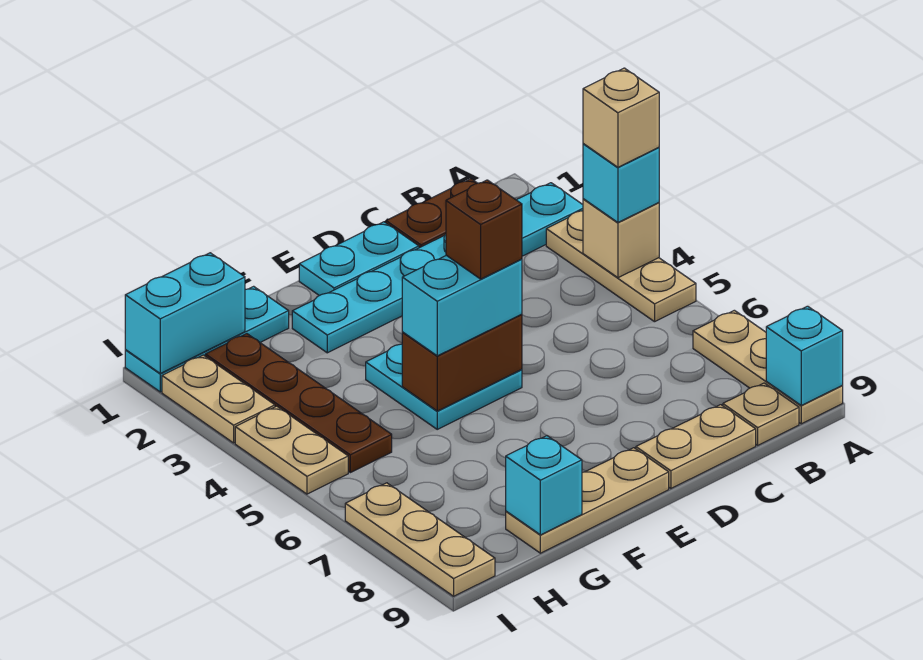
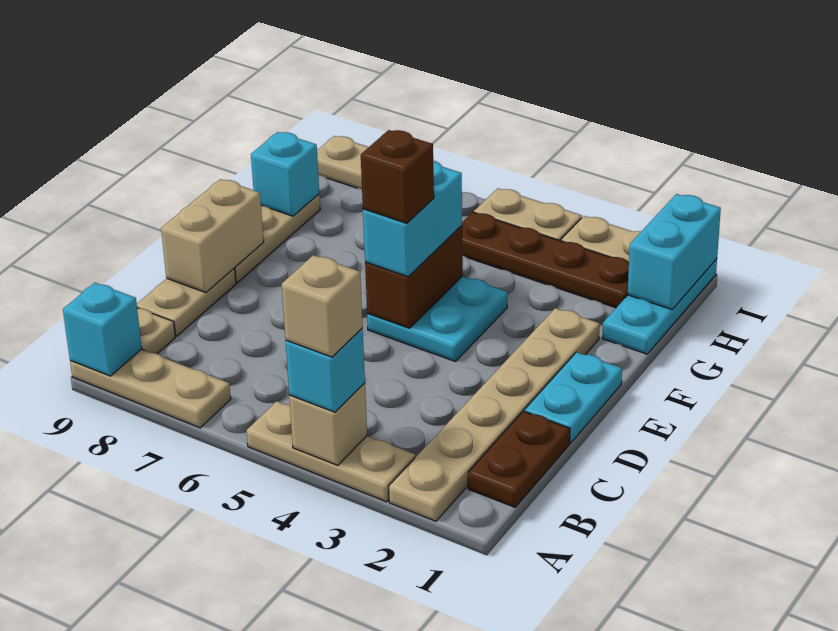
cyan 1x6 plate [292,183,583,353] -> tan 1x6 plate [389,308,600,521]
none -> tan 1x2 brick [161,179,264,292]

